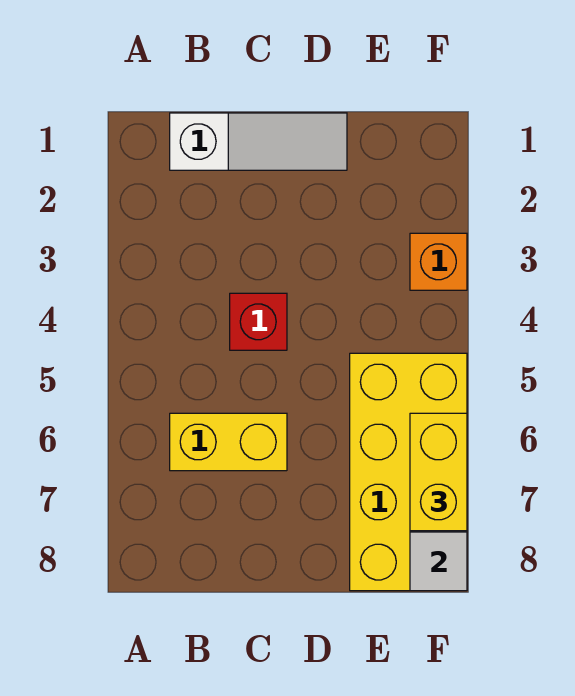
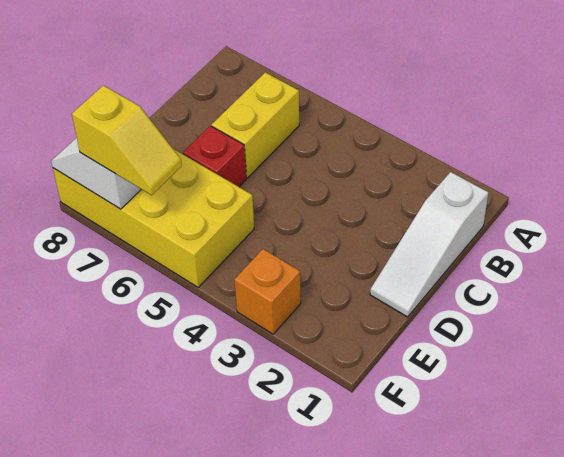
red 1x1 brick [230,293,287,350] -> red 1x1 brick moved to [183,126,246,187]
yellow 1x2 brick [410,413,467,531] -> yellow 1x2 slope [72,85,182,195]

